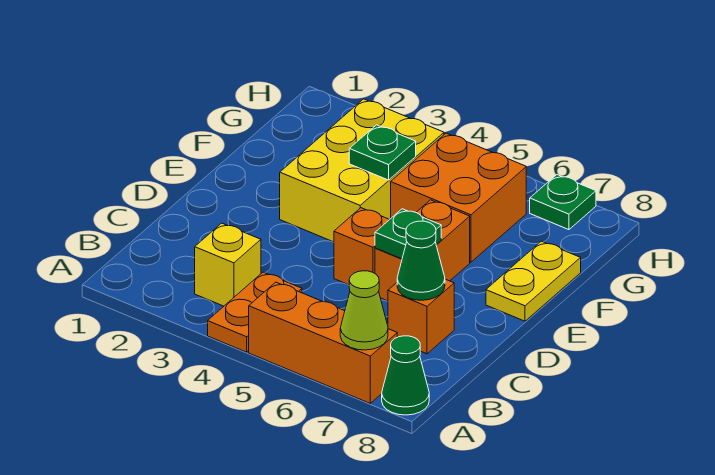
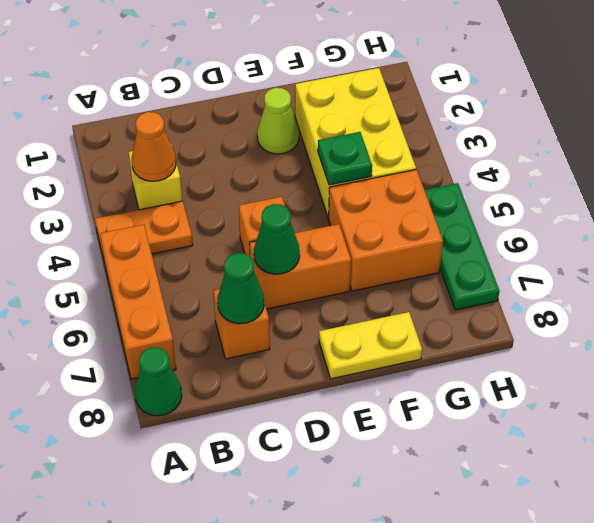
lime 1x1 cone [340,271,388,350] -> lime 1x1 cone moved to [257,88,299,154]
none -> orange 1x1 cone [132,112,176,181]
green 1x1 plate [375,209,441,259] -> green 1x1 cone [254,204,300,274]
yellow 2x3 brick [280,99,444,242] -> yellow 2x3 brick turned to [295,68,416,218]
green 1x1 plate [530,175,596,230] -> green 1x3 plate [425,183,499,310]

